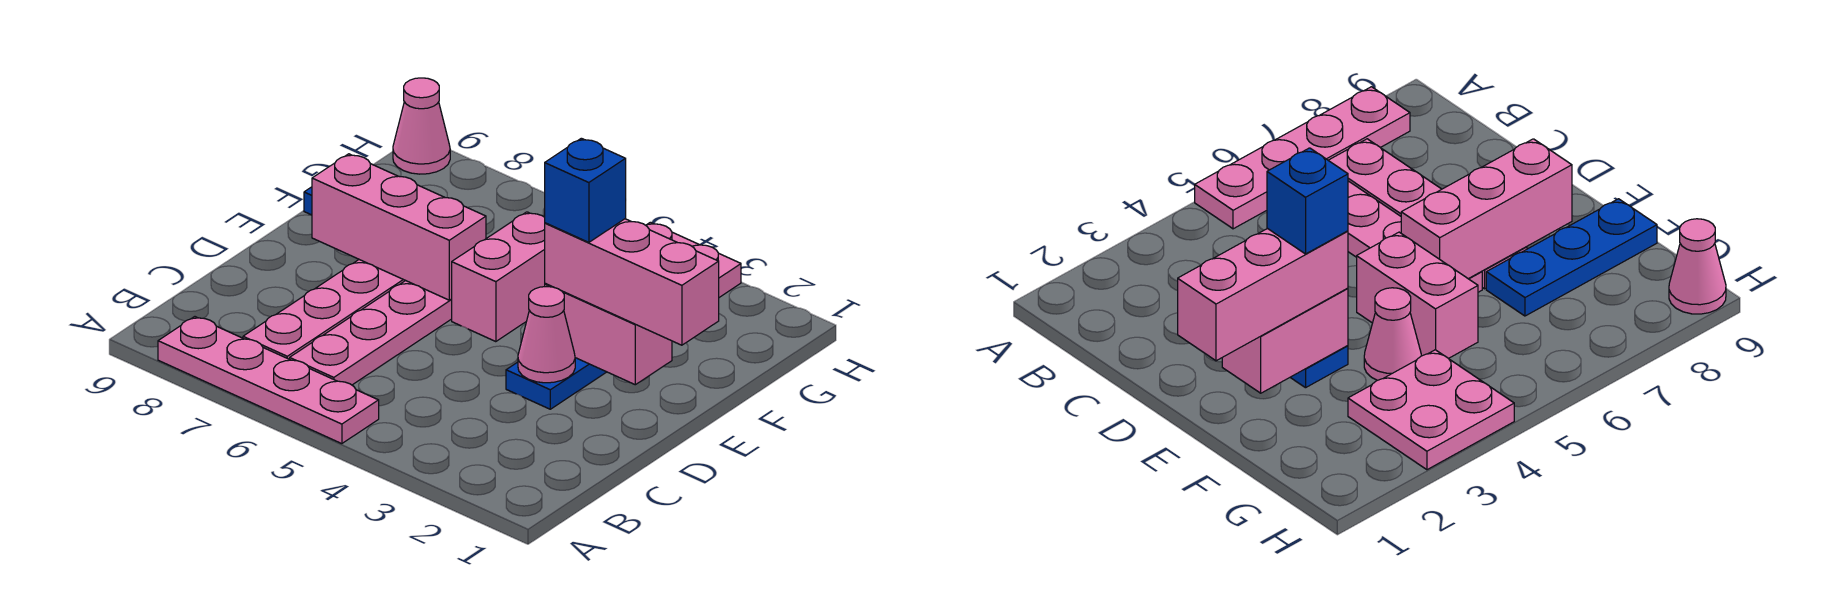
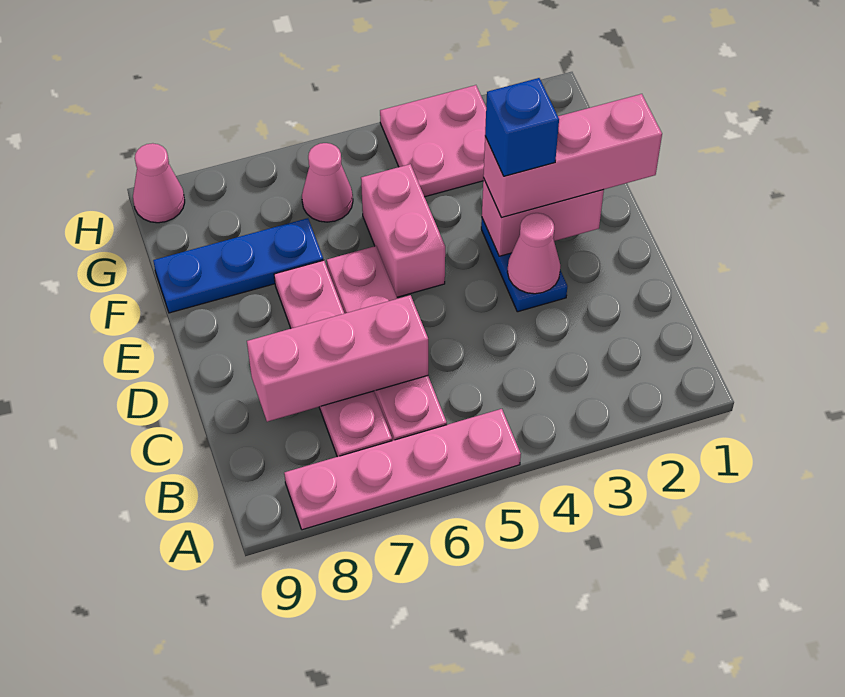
pink 1x3 brick [312,154,486,300] -> pink 1x3 brick moved to [247,295,428,422]
pink 1x1 cone [1364,288,1421,380] -> pink 1x1 cone moved to [302,143,353,222]

